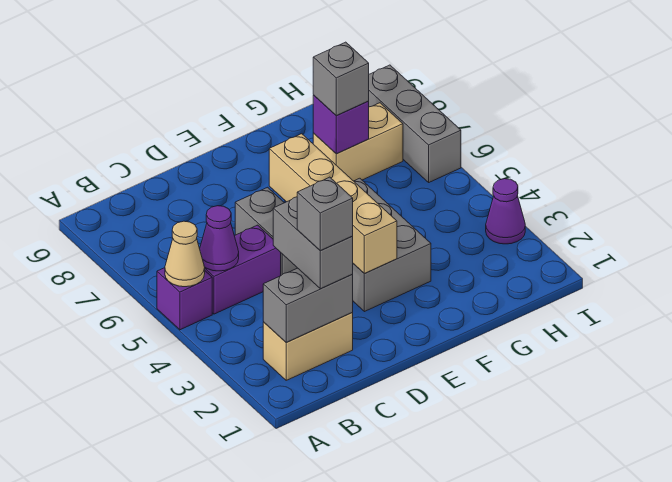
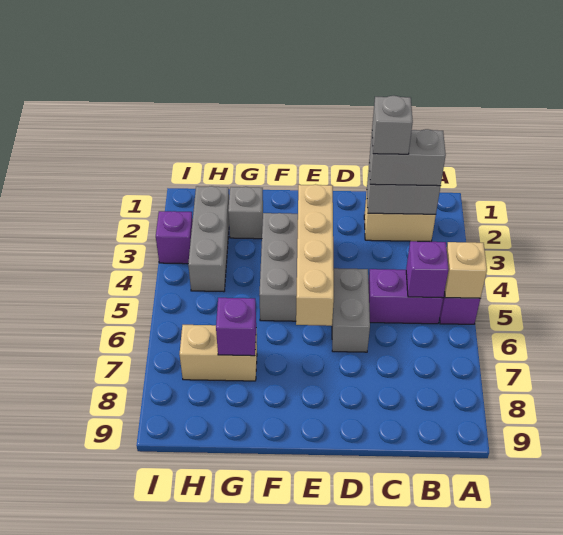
tan 1x1 cone [165,221,205,287] -> tan 1x1 brick [445,242,487,298]
purple 1x1 cone [200,206,239,271] -> purple 1x1 brick [406,241,449,298]
grey 1x2 brick [273,197,353,289] -> grey 1x2 brick turned to [369,129,446,186]
grey 1x1 brick [313,42,369,116] -> grey 1x1 brick moved to [228,187,263,239]
purple 1x1 cone [486,179,525,244] -> purple 1x1 brick [156,211,193,264]
grey 1x3 brick [369,65,461,182] -> grey 1x3 brick moved to [188,186,229,292]

